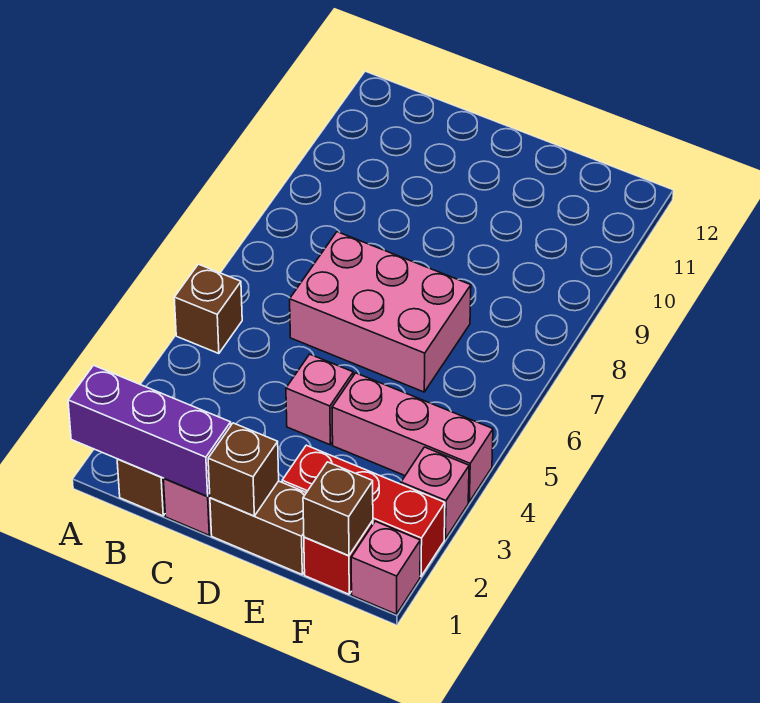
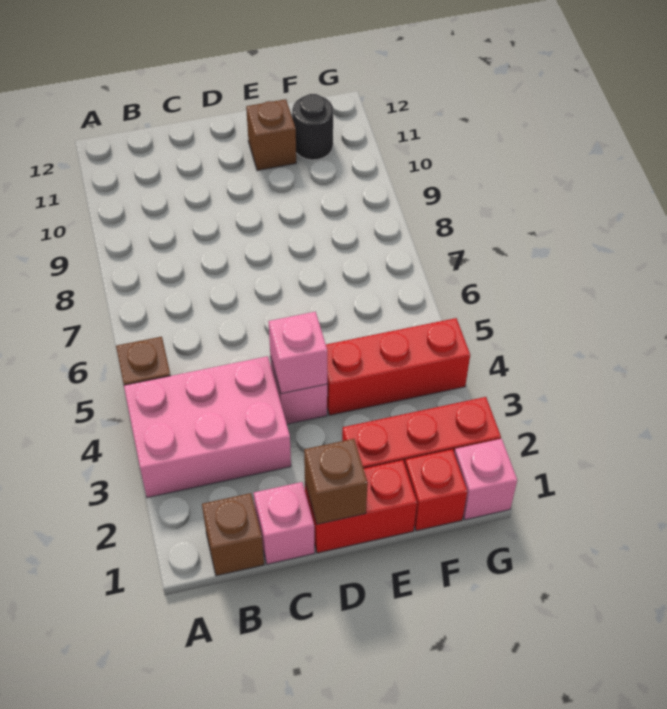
purple 1x3 brick [68,365,231,497] -> none
pink 2x3 brick [290,232,471,392] -> pink 2x3 brick moved to [124,356,291,498]
brown 1x2 brick [210,481,306,574] -> red 1x2 brick [305,460,417,553]
pink 1x3 brick [332,373,493,502] -> red 1x3 brick [326,318,470,415]
brown 1x1 brick [303,462,373,556] -> brown 1x1 brick moved to [246,99,296,171]
none -> black 1x1 round brick [292,94,333,160]
pink 1x1 brick [401,447,469,539] -> pink 1x1 brick moved to [269,312,327,394]

